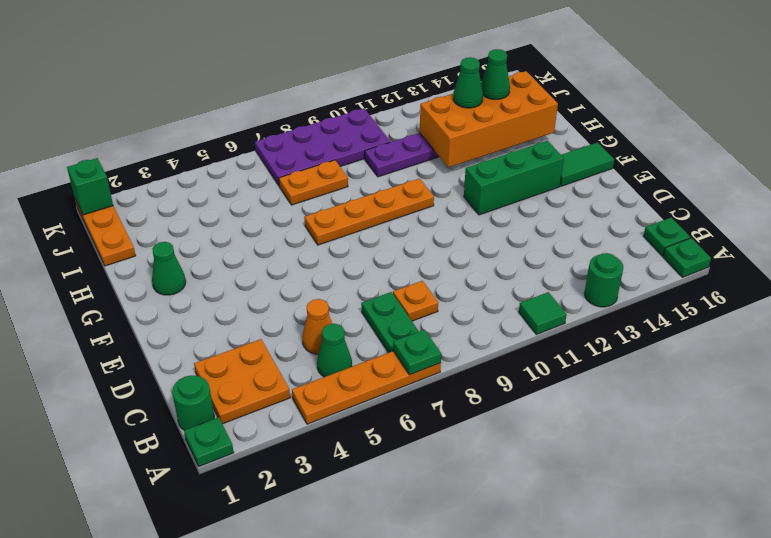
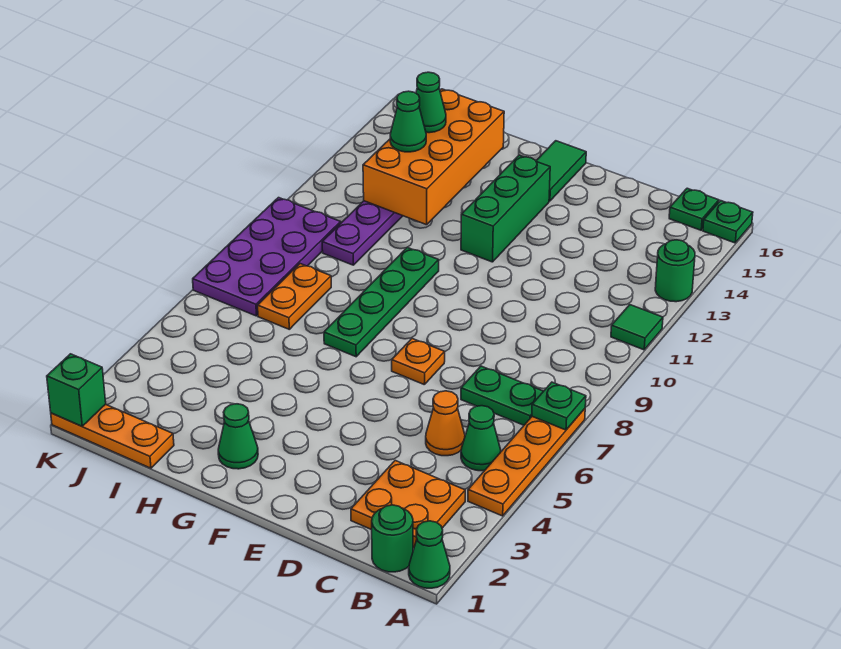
green 1x1 plate [184,417,234,466] -> green 1x1 cone [409,521,450,588]
orange 1x1 plate [393,281,438,321] -> orange 1x1 plate moved to [392,339,445,384]
orange 1x4 plate [304,179,434,245] -> green 1x4 plate [324,248,439,357]

